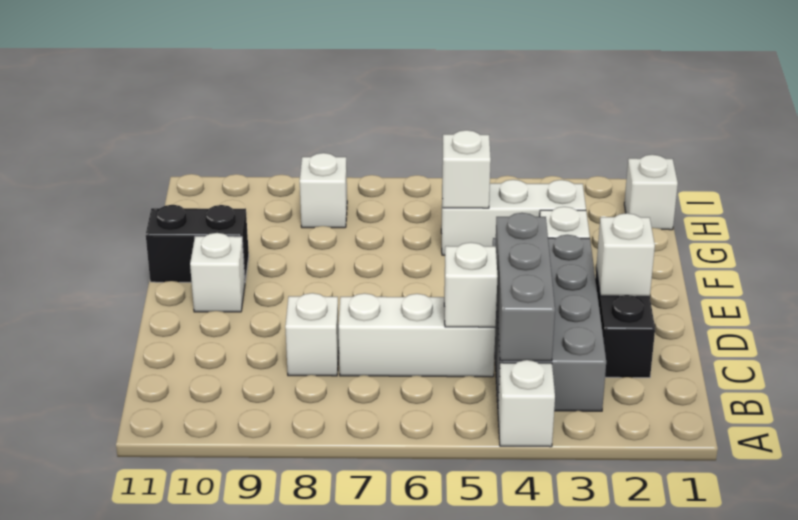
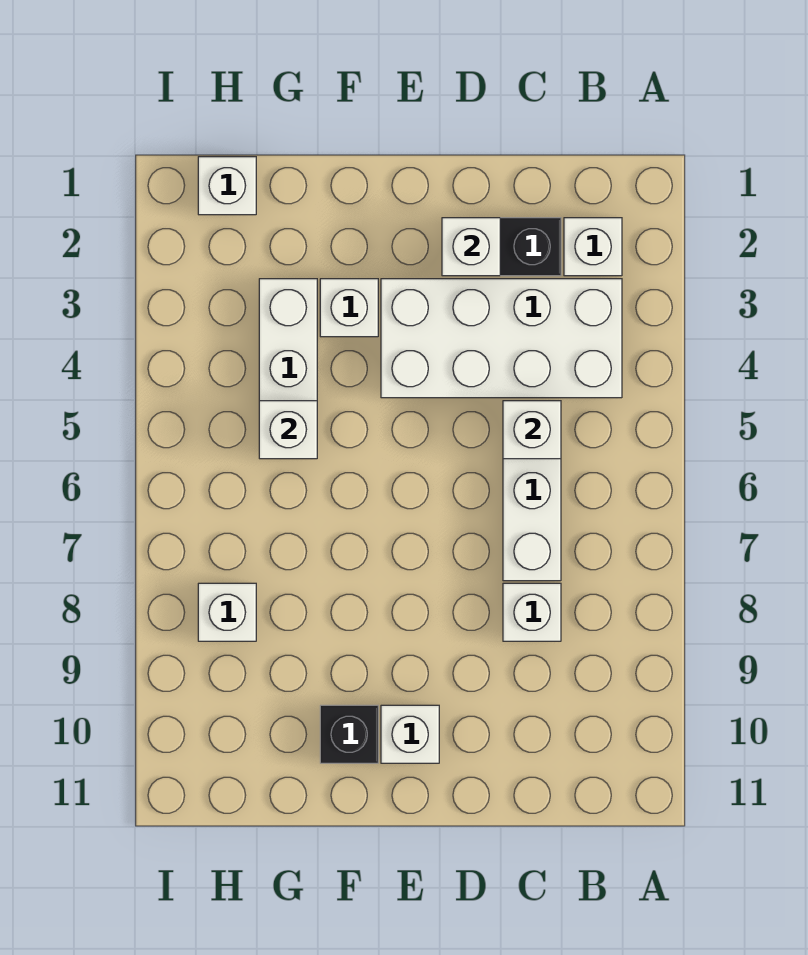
white 1x1 brick [498,360,555,447] -> white 1x1 brick moved to [564,218,622,276]
grey 2x4 brick [493,235,606,411] -> white 2x4 brick [381,279,622,398]
grey 1x3 brick [495,213,555,361] -> none
black 1x2 brick [146,205,249,282] -> black 1x1 brick [320,705,378,763]

